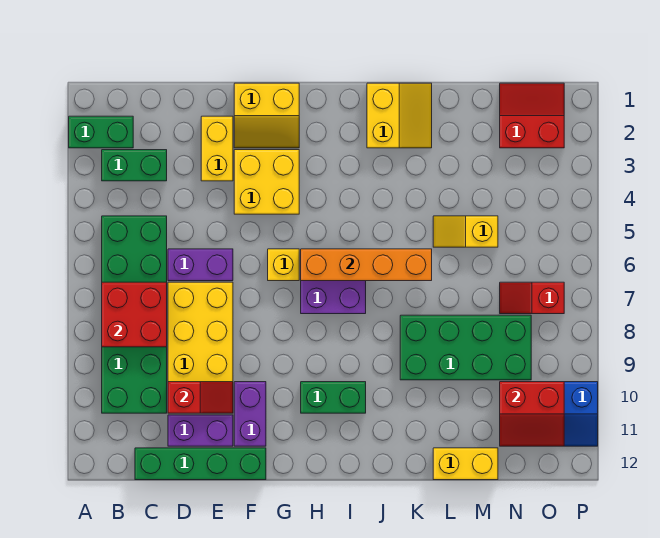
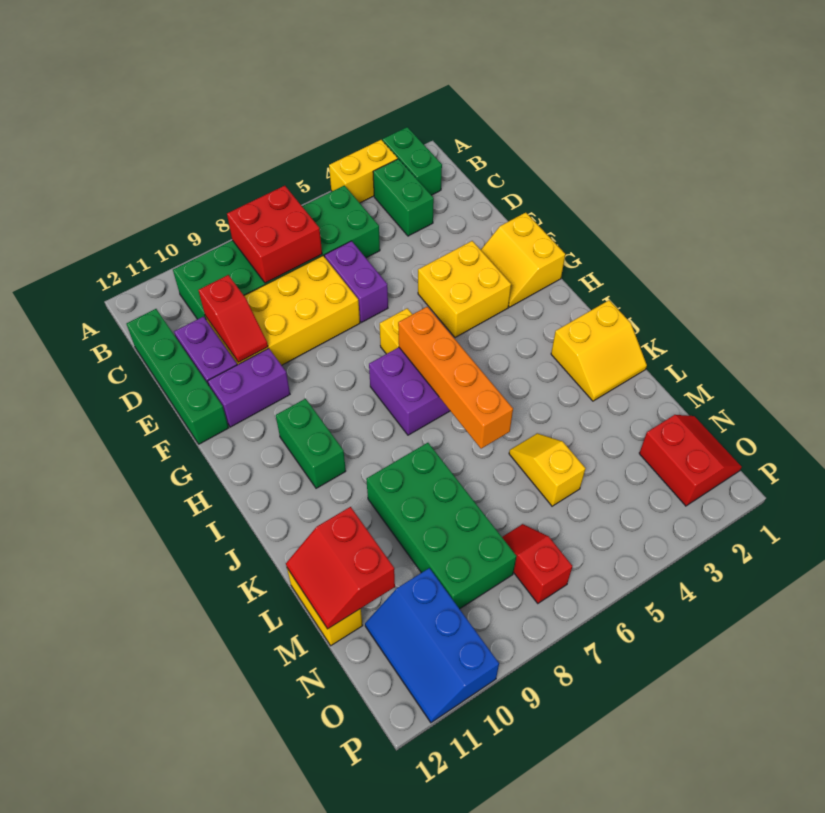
yellow 1x2 brick [201,116,233,181] -> yellow 1x2 brick moved to [329,140,398,203]
red 2x2 slope [500,382,564,446] -> red 2x2 slope moved to [286,507,395,629]

